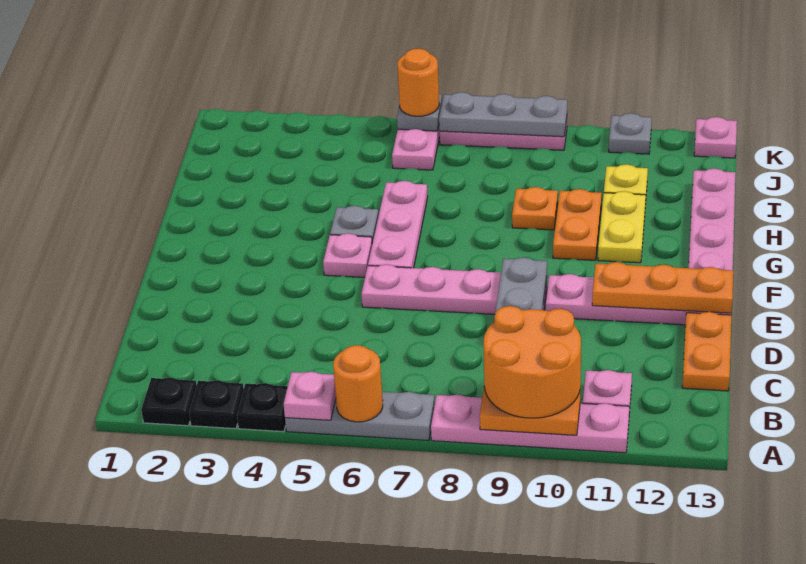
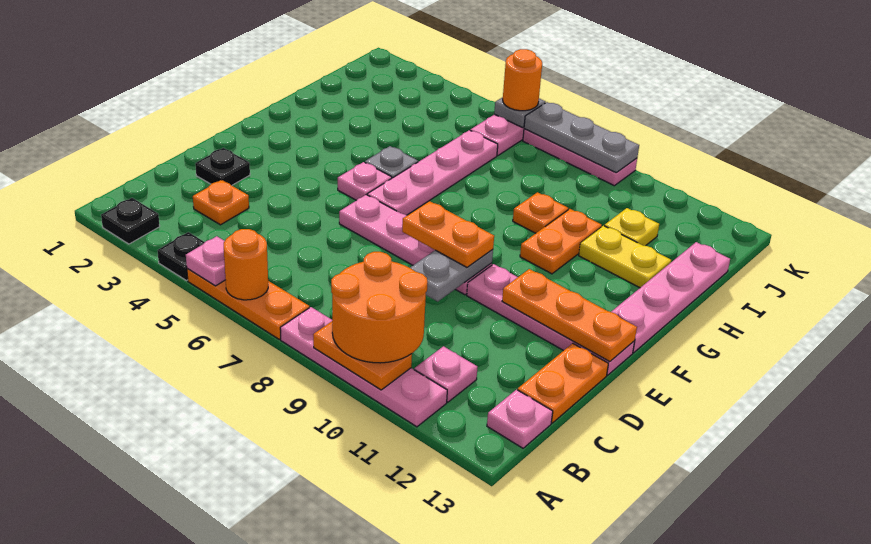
black 1x1 plate [189,380,244,429] -> black 1x1 plate moved to [195,148,250,186]
grey 1x3 plate [285,392,435,441] -> orange 1x3 plate [187,268,309,339]
none -> orange 1x1 plate [193,180,249,225]
none -> orange 1x2 plate [402,201,494,267]
pink 1x3 plate [368,181,428,268] -> pink 1x4 plate [367,130,498,215]
yellow 1x2 plate [598,191,646,263] -> yellow 1x2 plate turned to [579,226,671,288]
grey 1x1 plate [609,113,652,154] -> none
pink 1x1 plate [694,117,737,158] -> pink 1x1 plate moved to [487,390,553,448]

